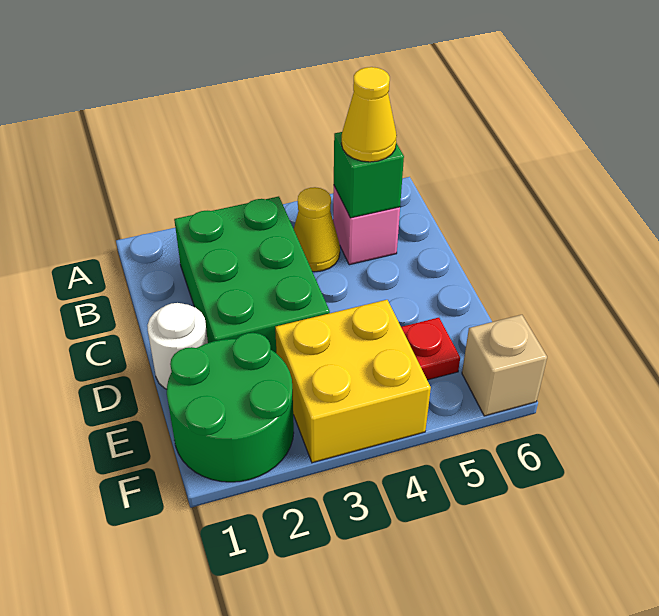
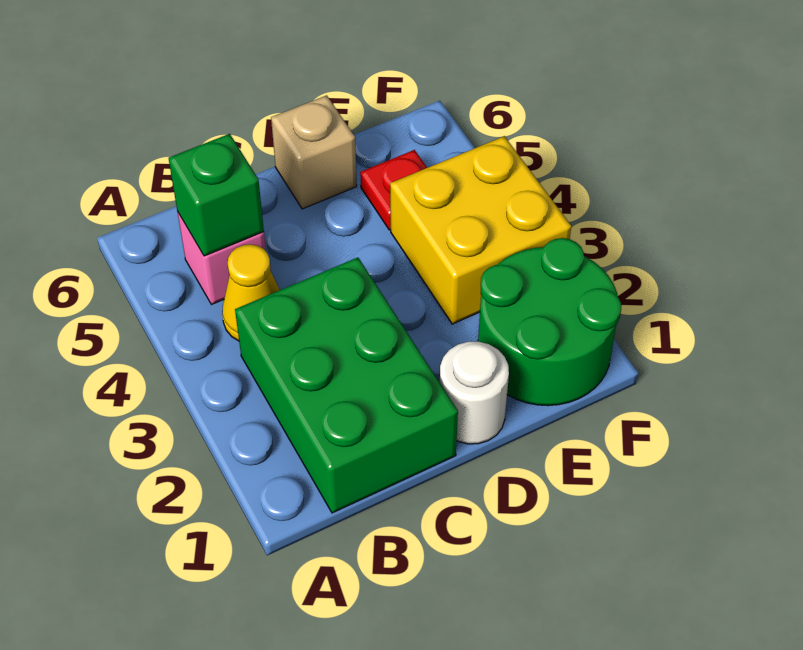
green 2x3 brick [174,196,330,353] -> green 2x3 brick turned to [235,257,458,513]
yellow 1x1 cone [341,67,397,162] -> none
tan 1x1 brick [462,315,547,416] -> tan 1x1 brick moved to [271,95,357,209]

